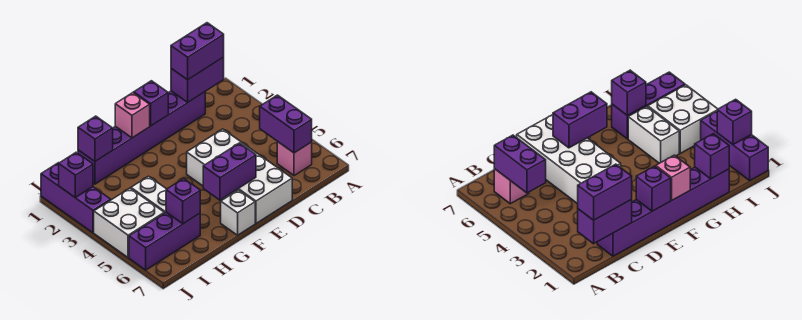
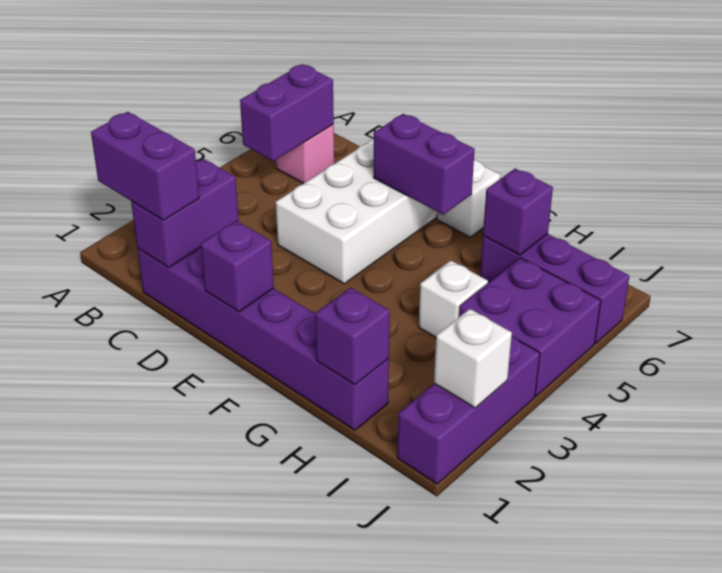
purple 1x2 brick [171,57,224,102] -> purple 1x2 brick turned to [131,159,239,267]
pink 1x1 brick [115,93,150,138] -> none
white 1x2 brick [131,176,166,213] -> white 1x1 brick [419,261,488,337]
white 2x2 brick [94,188,164,258] -> purple 2x2 brick [459,258,601,396]
purple 1x1 brick [59,152,93,198] -> white 1x1 brick [434,309,512,408]

